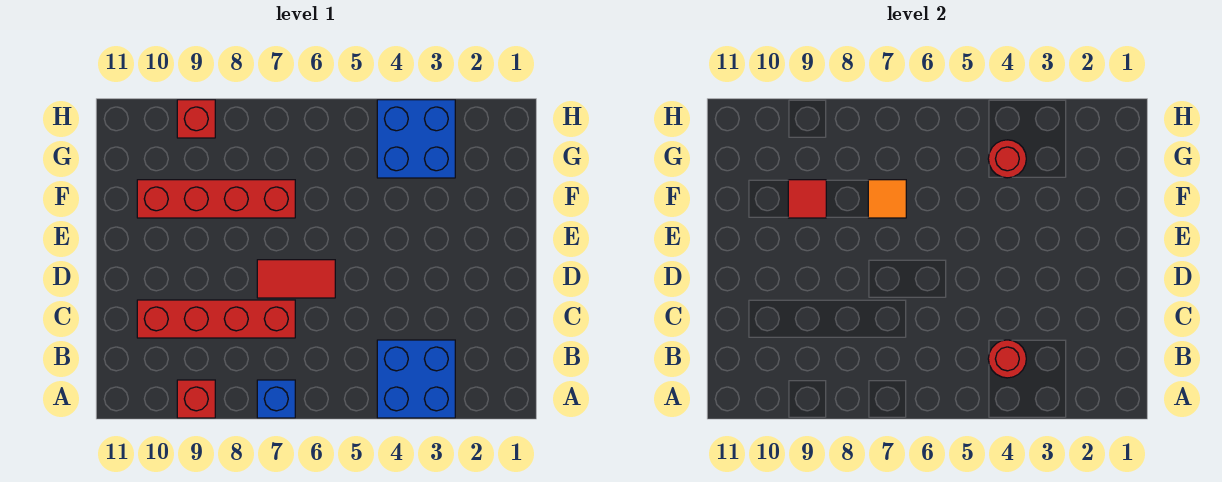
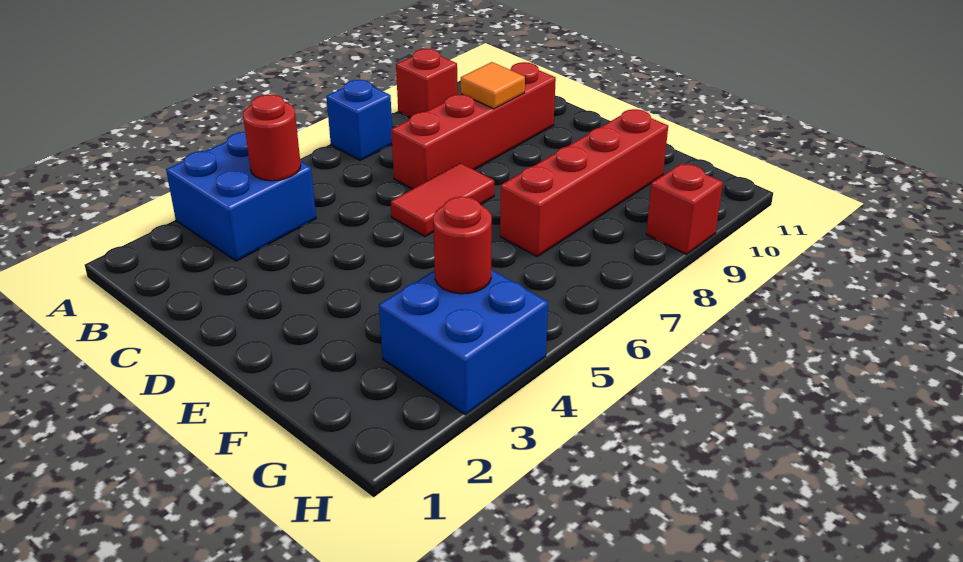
orange 1x1 tile [868,180,906,218] -> orange 1x1 tile moved to [461,62,525,109]
red 1x1 tile [788,180,826,218] -> none

